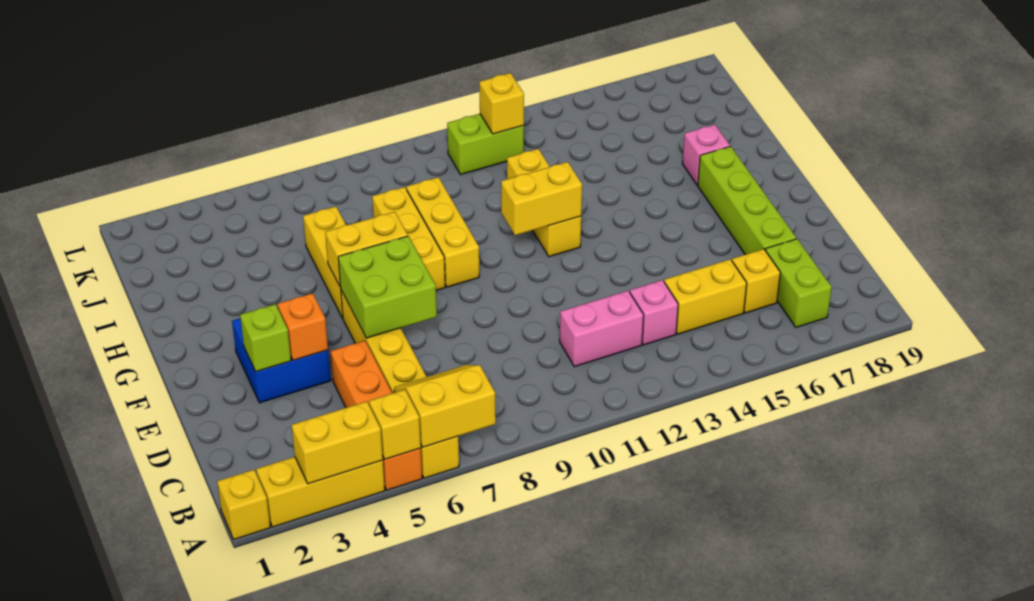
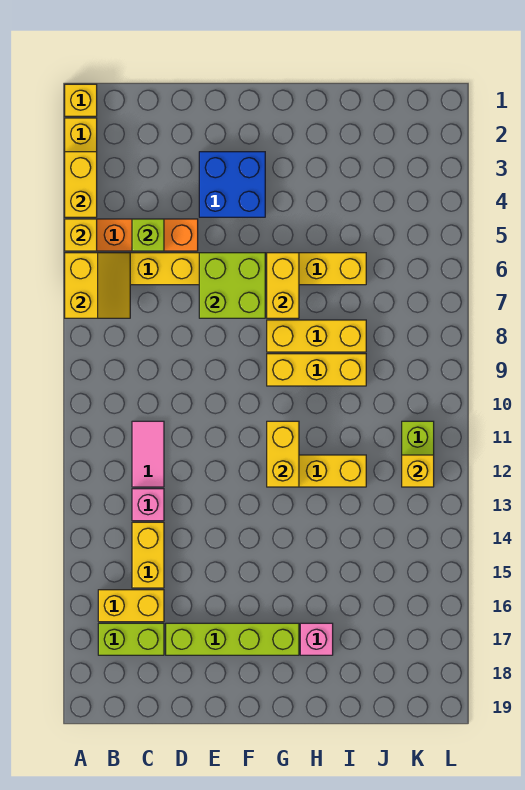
pink 1x2 brick [560,291,644,367] -> pink 1x2 tile [132,421,164,487]
yellow 1x1 brick [732,249,780,313] -> yellow 1x2 brick [98,590,164,622]
lime 1x1 brick [240,304,291,372] -> lime 1x1 brick moved to [132,219,164,251]
orange 1x1 brick [278,293,328,360] -> none

